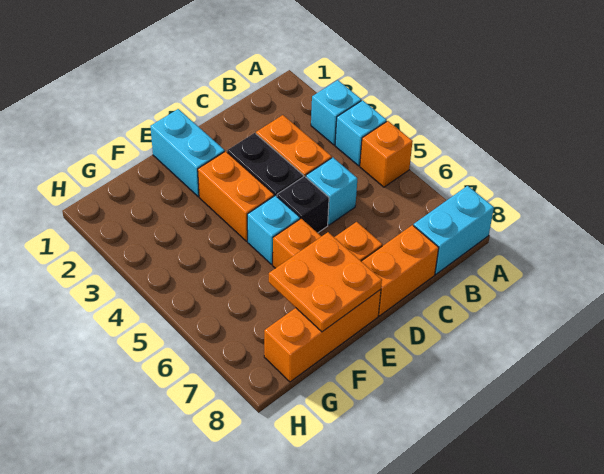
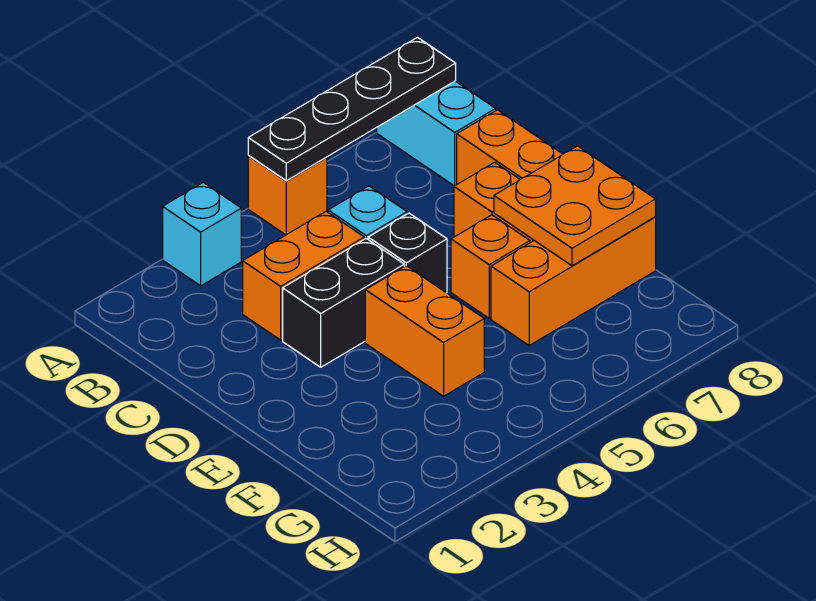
cyan 1x1 brick [335,100,387,166] -> none
none -> black 1x4 plate [248,37,456,181]
cyan 1x2 brick [150,109,225,197] -> none
orange 1x2 brick [198,151,274,241] -> orange 1x2 brick turned to [365,266,484,396]
cyan 1x1 brick [247,195,300,264] -> none
orange 1x3 brick [264,290,381,382] -> orange 1x3 brick turned to [491,217,656,345]

